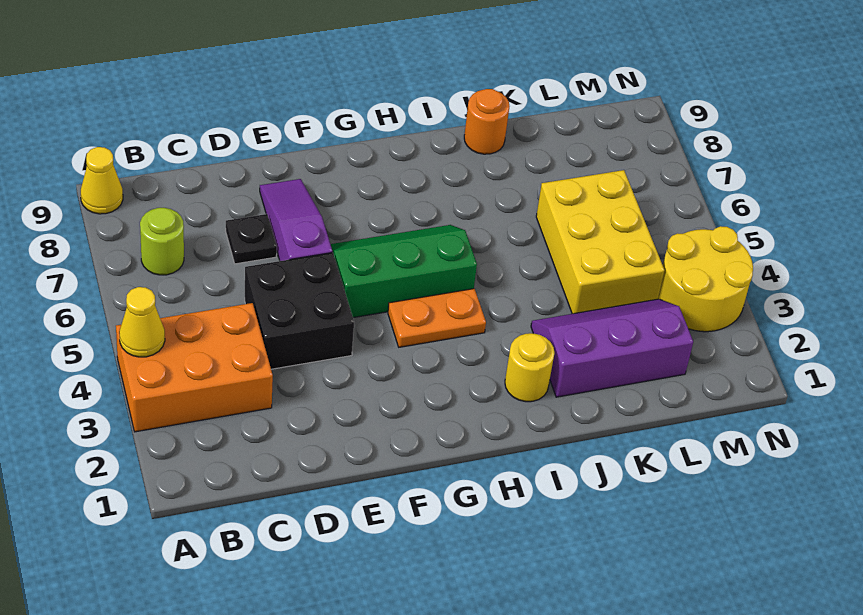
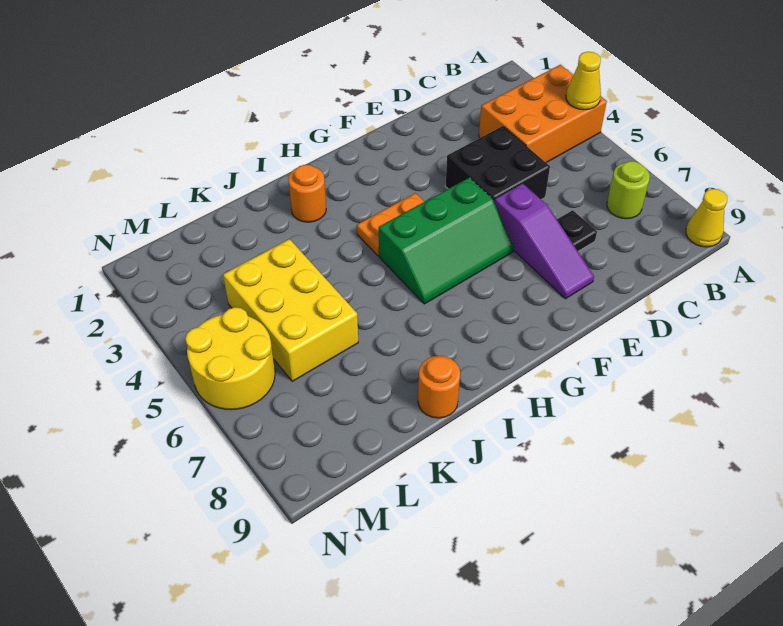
yellow 1x1 round brick [505,333,554,402] -> orange 1x1 round brick [288,165,326,222]
purple 2x3 slope [531,299,693,397] -> none
yellow 2x2 round brick [658,226,753,332] -> yellow 2x2 round brick moved to [185,307,275,410]

